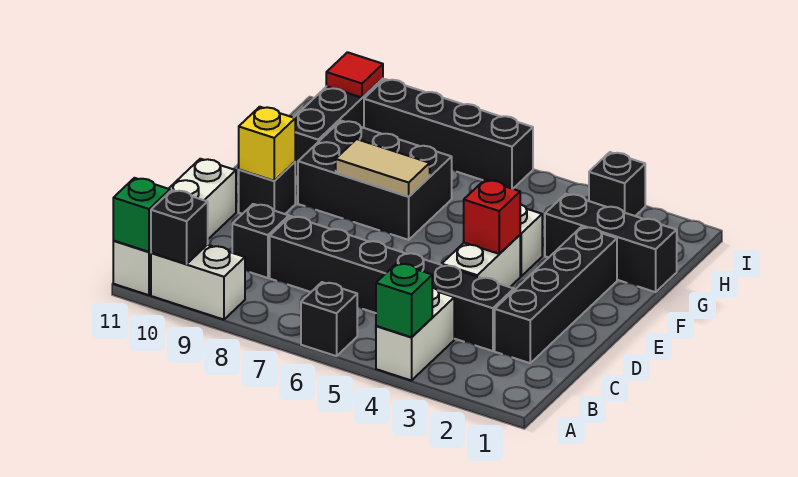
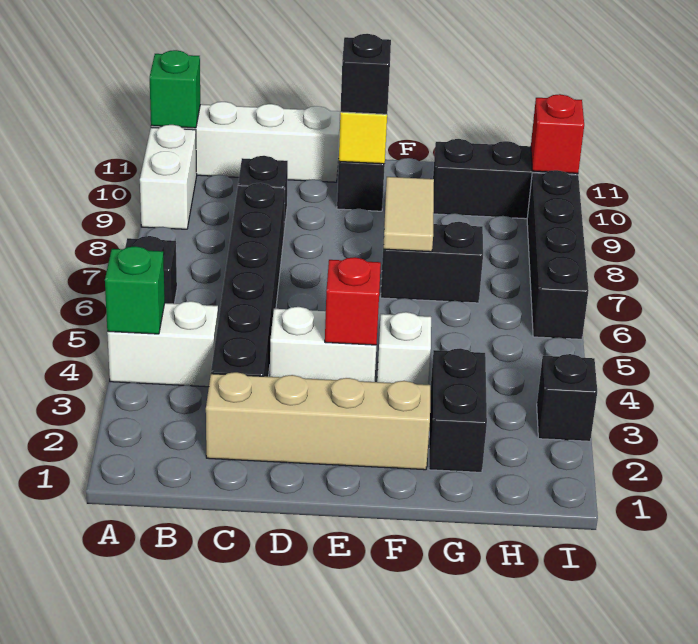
black 1x1 brick [151,190,208,264] -> black 1x1 brick moved to [340,34,391,114]
black 1x4 brick [495,227,617,363] -> tan 1x4 brick [206,372,430,470]
black 2x3 brick [298,121,452,240] -> black 1x2 brick [381,222,483,303]
black 1x3 brick [545,194,677,292] -> black 1x2 brick [429,348,487,472]
red 1x1 tile [326,52,383,97] -> red 1x1 brick [531,94,584,173]

